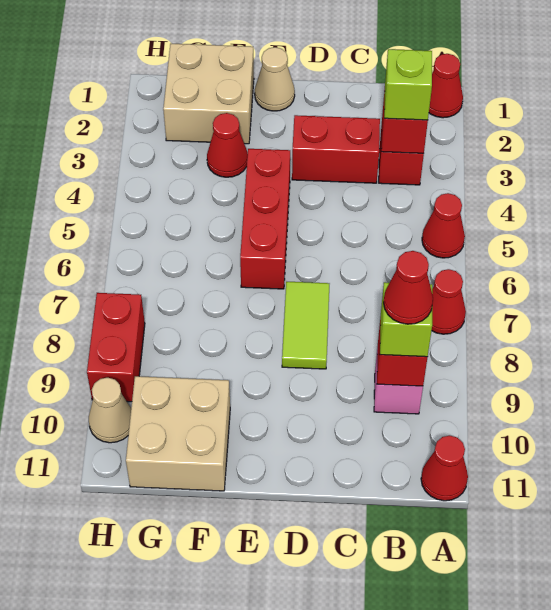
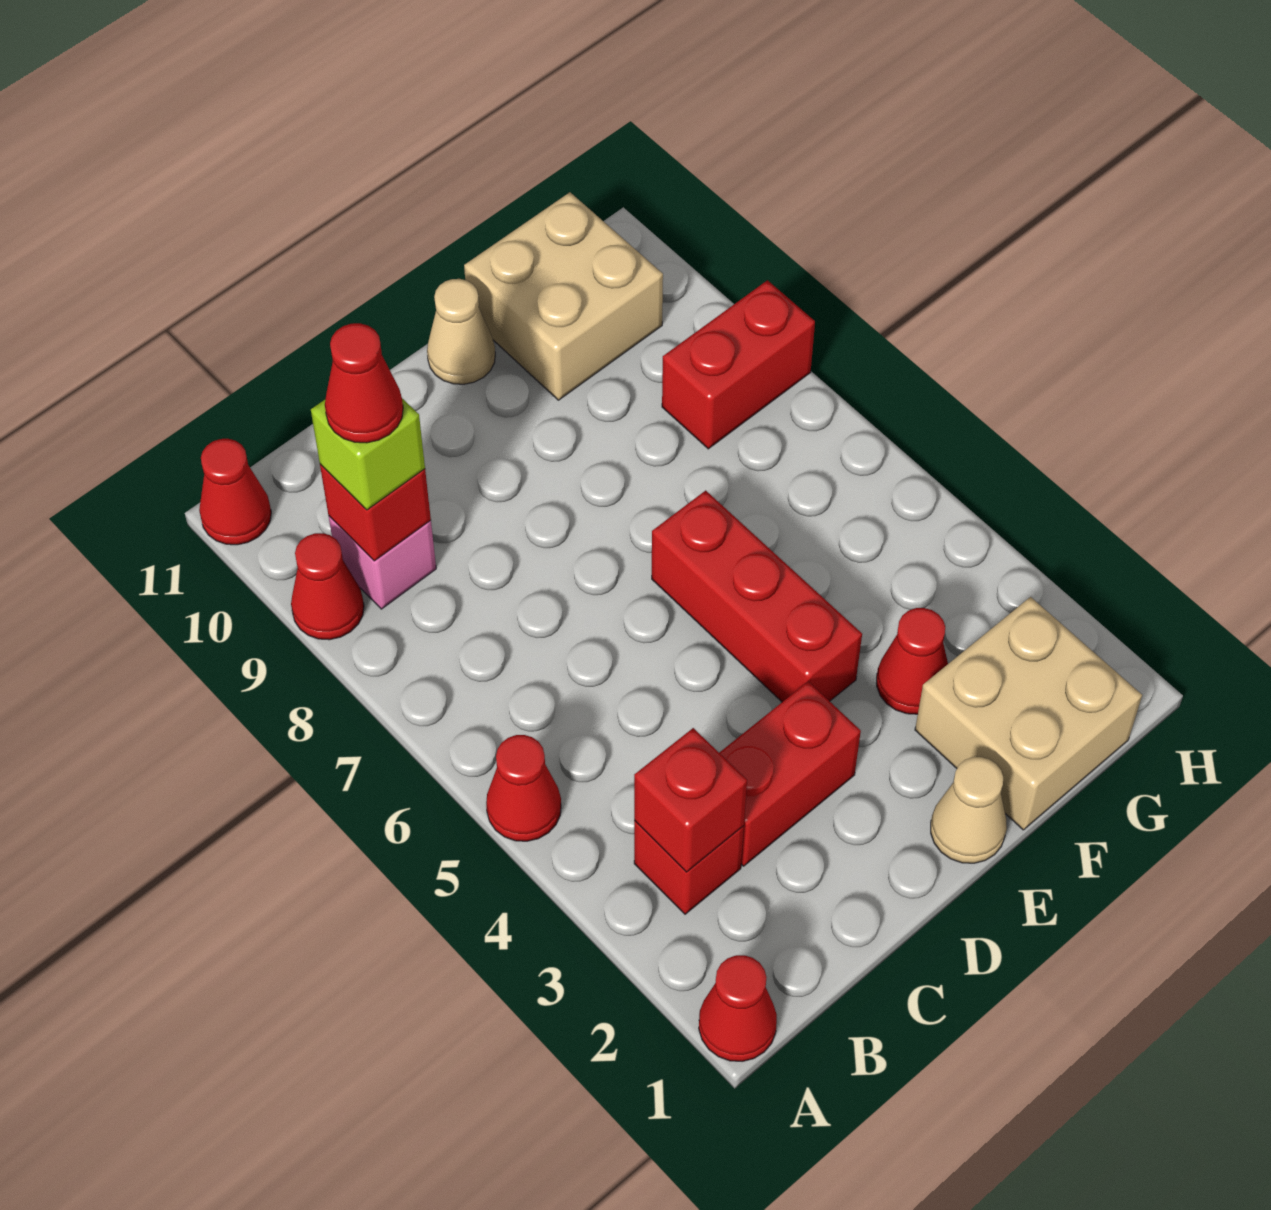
red 1x1 cone [432,269,466,334] -> red 1x1 cone moved to [291,533,364,640]
lime 1x1 brick [384,49,432,120] -> none
lime 1x2 tile [282,282,329,369] -> none
red 1x2 brick [87,293,145,402] -> red 1x2 brick turned to [662,280,815,449]
tan 1x1 cone [89,378,131,443] -> tan 1x1 cone moved to [427,279,495,384]

